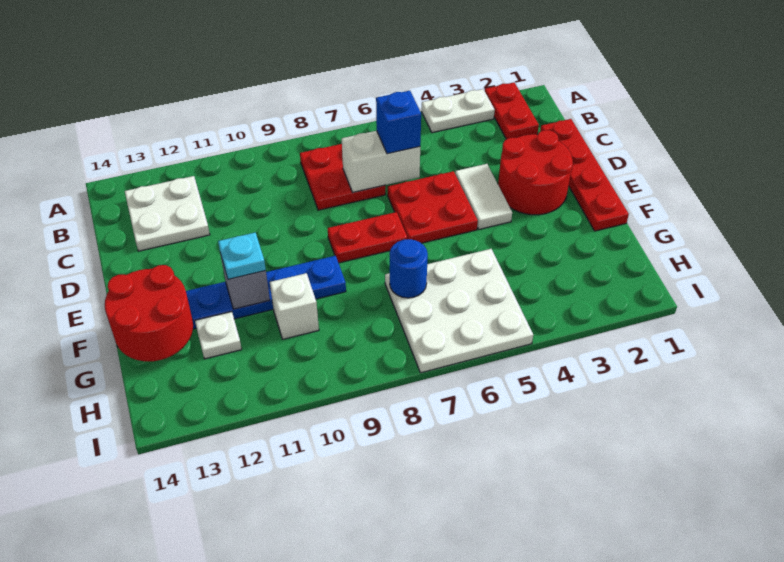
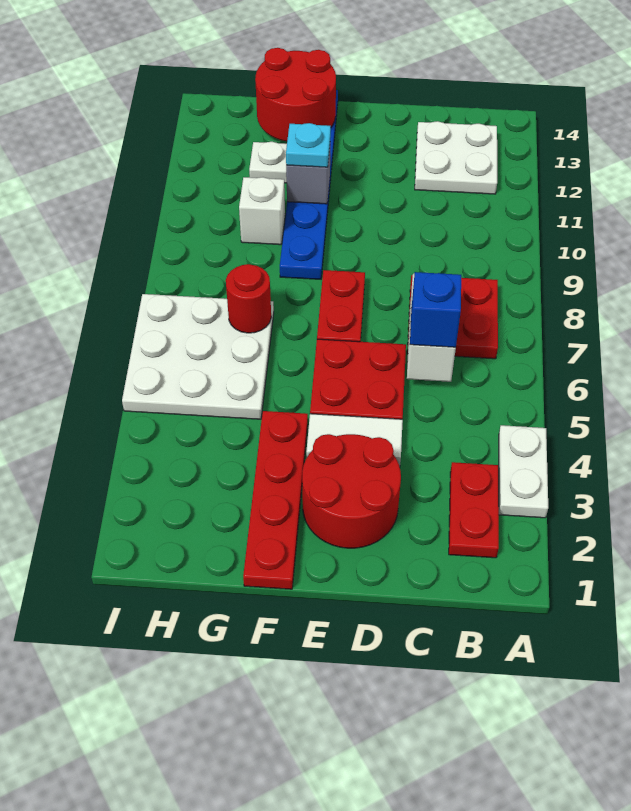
red 1x2 plate [485,82,539,139] -> red 1x2 plate turned to [449,462,499,558]
red 1x4 plate [540,119,629,231] -> red 1x4 plate turned to [243,411,308,589]
blue 1x1 round brick [390,239,428,298] -> red 1x1 round brick [226,264,271,333]

